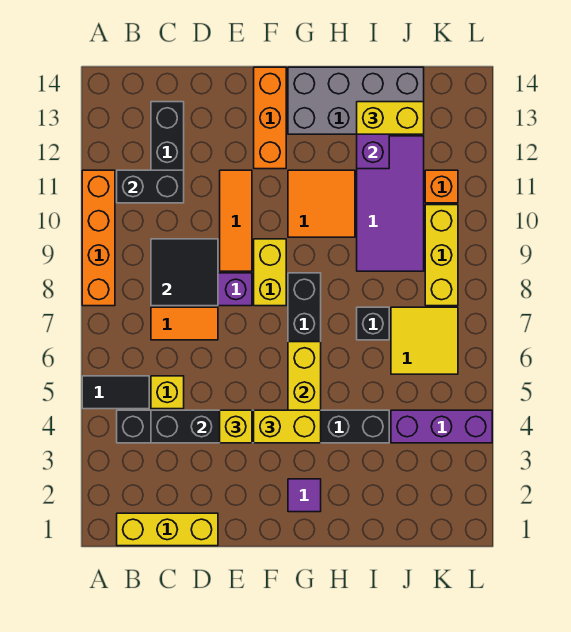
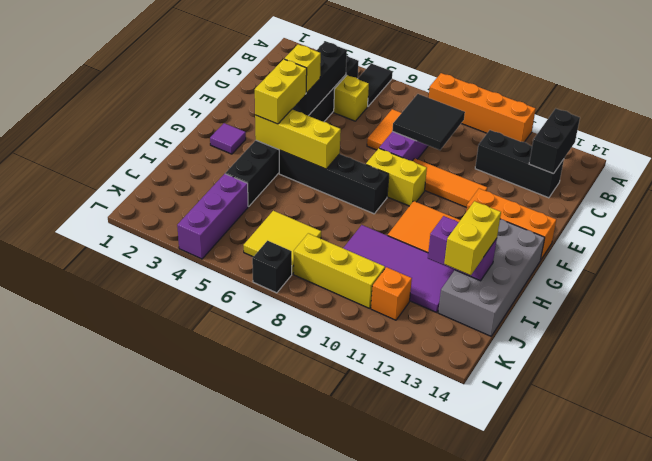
yellow 1x3 brick [117,513,218,546] -> none
black 1x2 brick [117,170,184,203] -> black 1x2 brick moved to [529,109,580,174]
black 1x1 brick [357,307,389,340] -> black 1x1 brick moved to [252,241,292,293]

